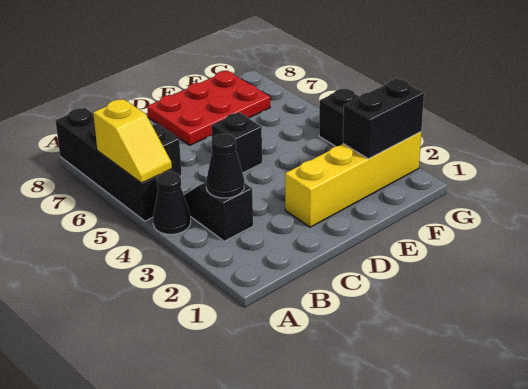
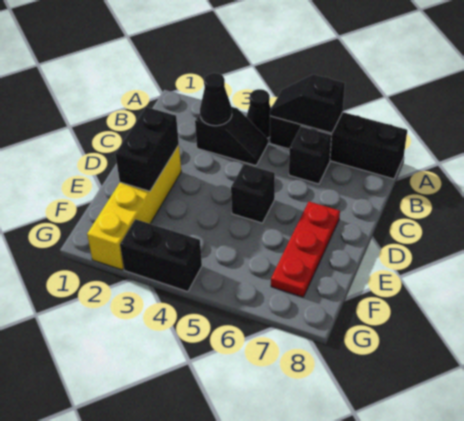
yellow 1x2 slope [93,99,172,183] -> black 1x2 slope [270,74,345,133]
red 2x3 plate [147,71,270,145] -> red 1x3 plate [271,202,340,297]
black 1x2 brick [343,79,424,159] -> black 1x2 brick moved to [115,107,179,191]

